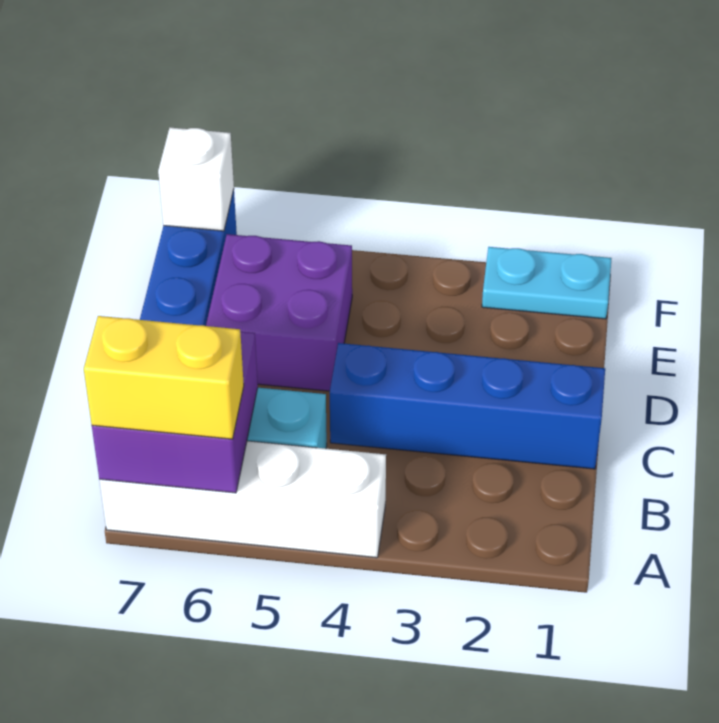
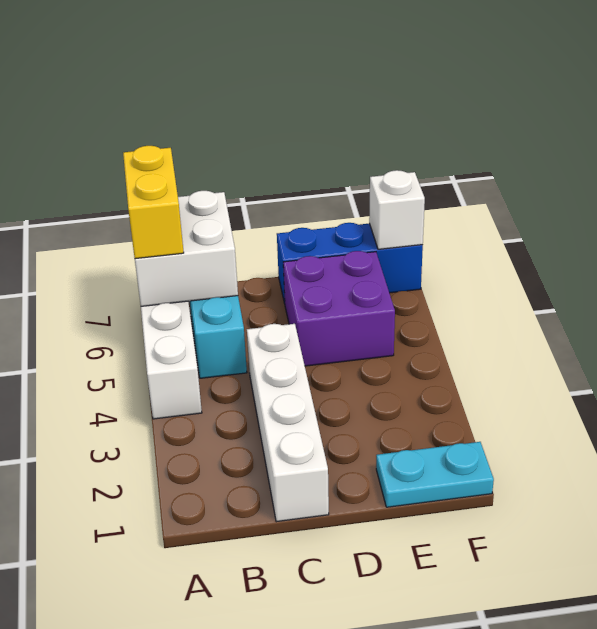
purple 2x2 brick [92,332,258,493] -> white 2x2 brick [135,191,238,306]
blue 1x4 brick [330,343,605,469] -> white 1x4 brick [247,324,329,522]
cyan 1x2 plate [482,247,612,319] -> cyan 1x2 plate turned to [376,442,494,507]

